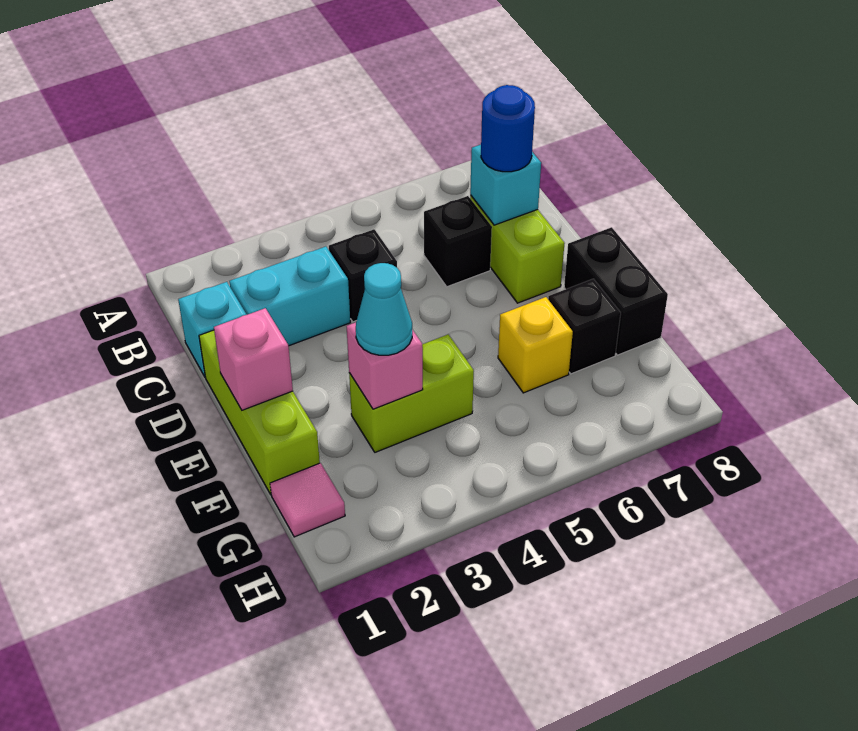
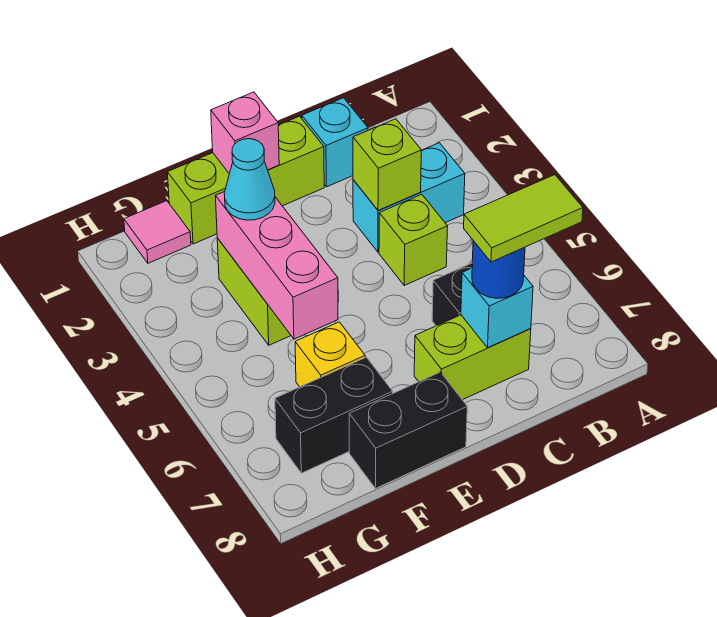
none -> lime 1x2 tile [464,175,583,262]
cyan 1x2 brick [229,247,350,346] -> cyan 1x2 brick turned to [353,143,465,252]
none -> lime 1x1 brick [353,119,422,210]
black 1x1 brick [329,229,397,322] -> lime 1x1 brick [379,194,448,285]
pink 1x1 brick [347,322,423,409] -> pink 1x3 brick [216,191,338,339]
black 1x1 brick [548,279,621,374] -> black 1x2 brick [275,357,393,473]

